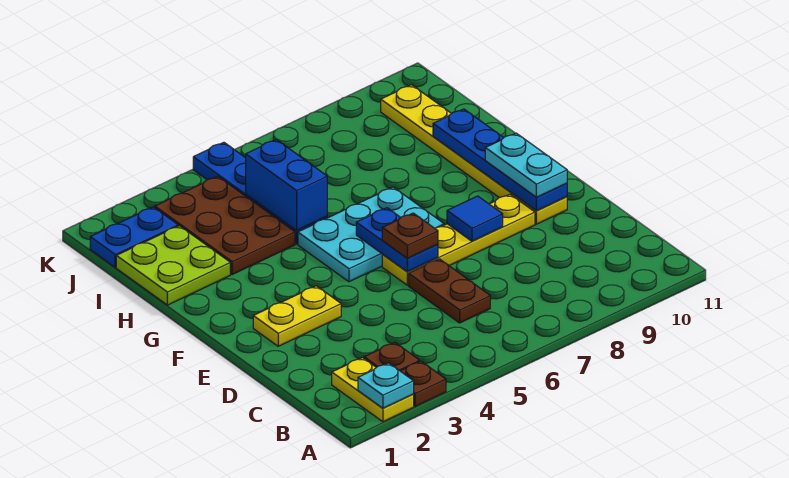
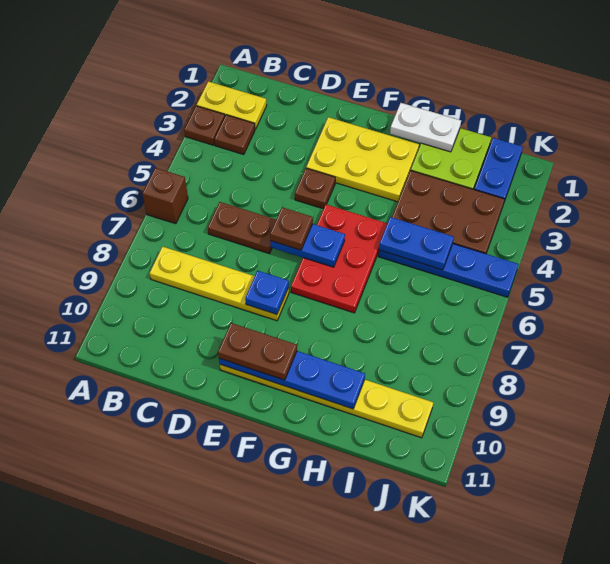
cyan 1x1 plate [358,363,414,408] -> none
none -> brown 1x1 brick [142,168,188,224]
yellow 1x2 plate [253,286,341,346] -> yellow 2x3 plate [306,117,419,202]
none -> brown 1x1 plate [295,168,335,209]
yellow 1x4 plate [382,194,535,285] -> yellow 1x4 plate turned to [150,247,289,321]
blue 1x1 tile [447,196,503,241] -> blue 1x1 plate [245,271,289,315]
cyan 1x2 plate [485,133,567,197] -> brown 1x2 plate [218,323,297,380]
cyan 2x3 plate [298,187,444,282] -> red 2x3 plate [291,204,387,313]
none -> white 1x2 plate [390,103,461,152]
blue 1x2 brick [246,140,327,230] -> blue 1x2 plate [379,217,454,270]

